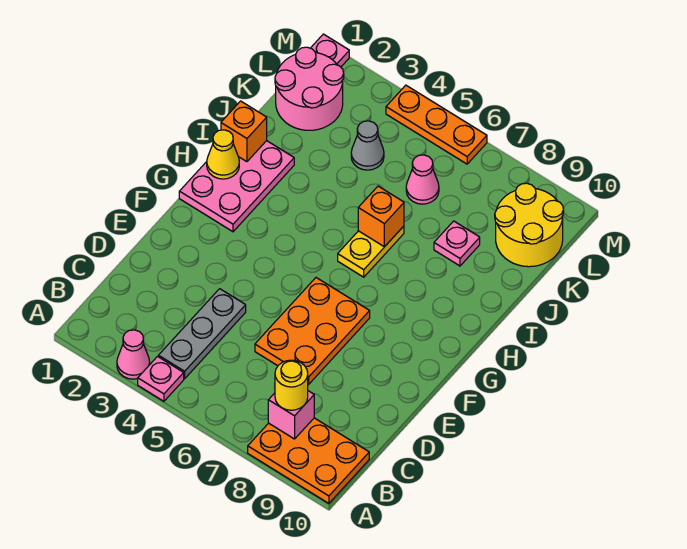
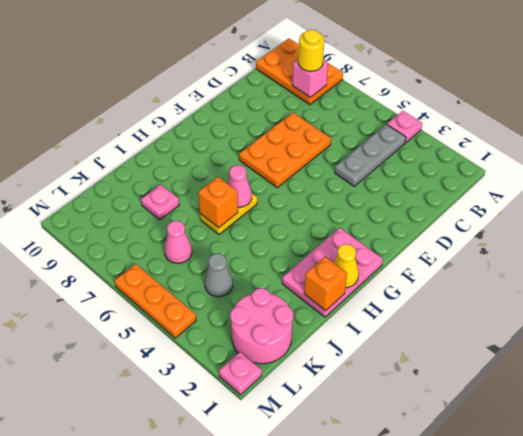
pink 1x1 cone [117,330,150,379] -> pink 1x1 cone moved to [228,165,252,207]
yellow 2x2 round brick [495,183,563,267] -> none

